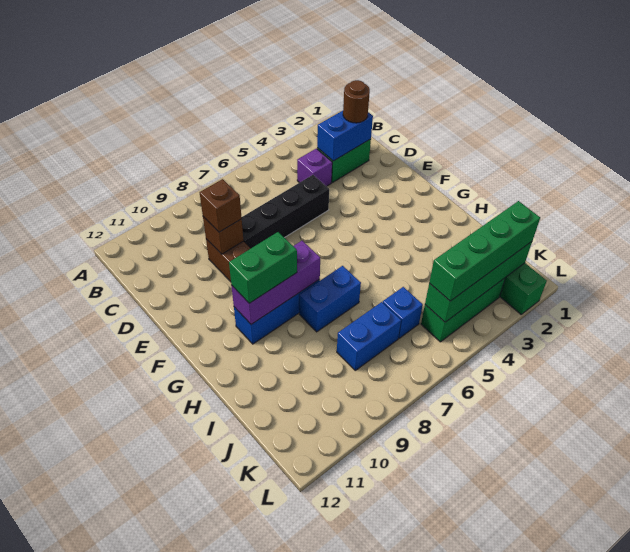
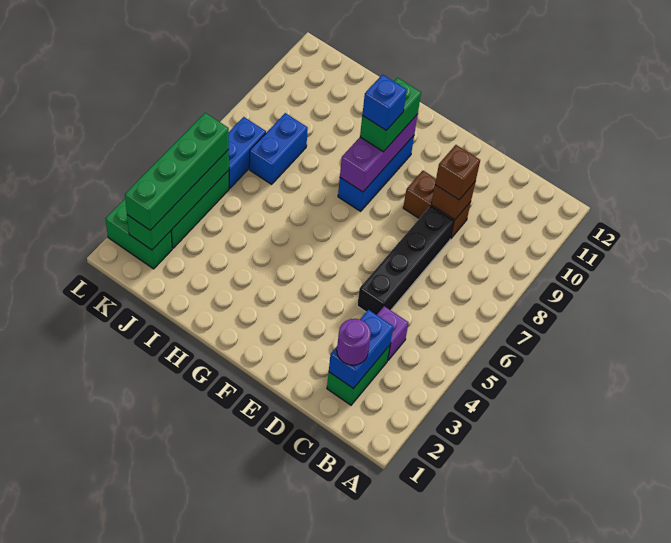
brown 1x1 round brick [343,80,370,123] -> purple 1x1 round brick [337,319,371,365]
blue 1x2 brick [299,266,361,332] -> blue 1x2 brick moved to [228,117,266,188]
blue 1x1 brick [383,287,423,338] -> blue 1x1 brick moved to [362,75,407,130]

